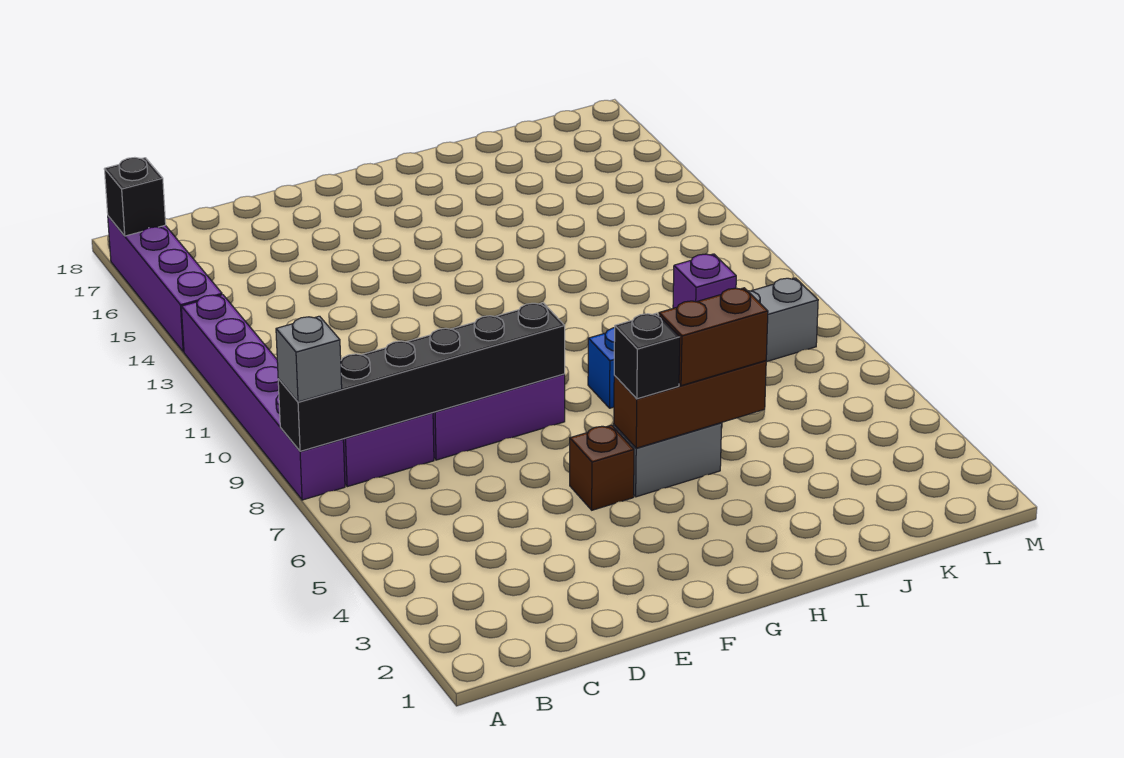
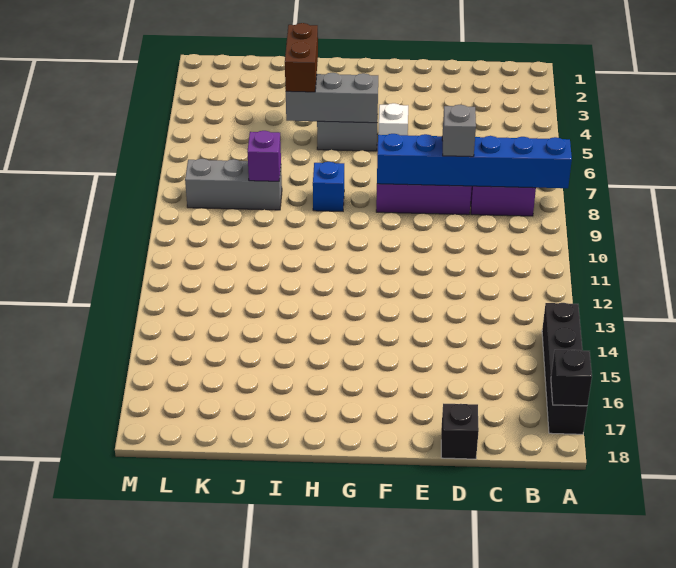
purple 1x6 brick [181,295,345,500] -> none
black 1x6 brick [278,303,565,451] -> blue 1x6 brick [377,134,572,188]
grey 1x1 brick [276,316,342,402] -> grey 1x1 brick moved to [442,105,476,157]
purple 1x4 brick [108,216,222,352] -> black 1x4 brick [542,303,587,434]
brown 1x1 brick [570,425,634,510] -> white 1x1 brick [378,103,408,135]
brown 1x3 brick [614,361,766,448] -> grey 1x3 brick [286,73,378,123]
black 1x1 brick [614,313,680,399] -> black 1x1 brick moved to [441,404,479,459]
brown 1x2 brick [659,288,768,386] -> brown 1x2 brick turned to [285,23,318,92]

